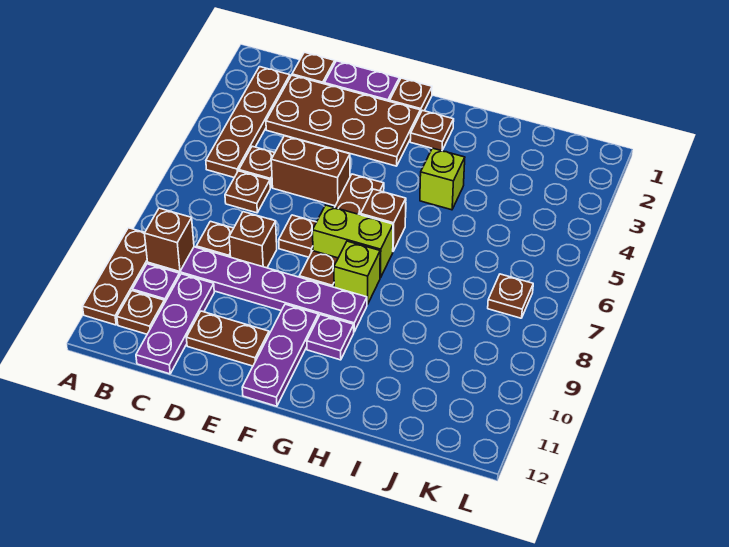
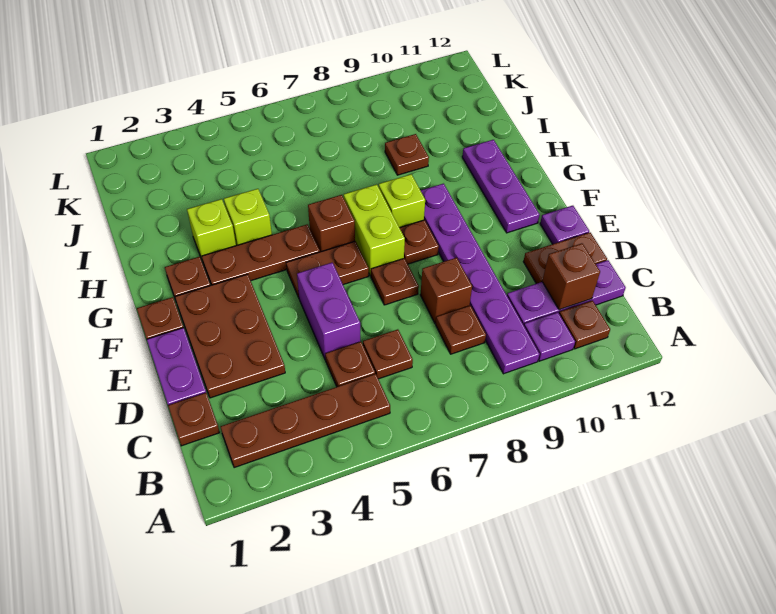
brown 1x3 plate [82,228,148,325] -> brown 1x3 plate moved to [202,224,320,285]
brown 1x1 brick [144,208,194,272] -> brown 1x1 brick moved to [542,243,600,310]
brown 2x4 plate [266,75,420,166] -> brown 2x3 plate [175,274,285,398]
brown 1x2 brick [271,136,350,206] -> purple 1x2 brick [297,263,360,360]
brown 1x2 plate [186,311,269,366] -> brown 1x2 plate turned to [523,232,607,284]
purple 1x3 plate [242,304,318,406] -> purple 1x3 plate turned to [462,140,540,233]
purple 1x1 plate [307,315,354,360] -> purple 1x1 plate moved to [540,206,589,244]
none -> lime 1x1 brick [187,199,236,262]
brown 1x1 plate [488,274,533,318] -> brown 1x1 plate moved to [385,134,429,175]

